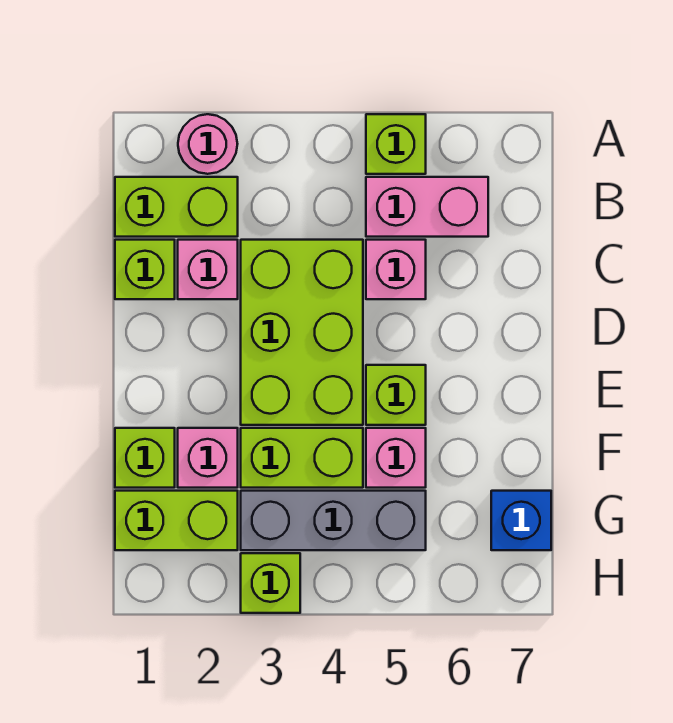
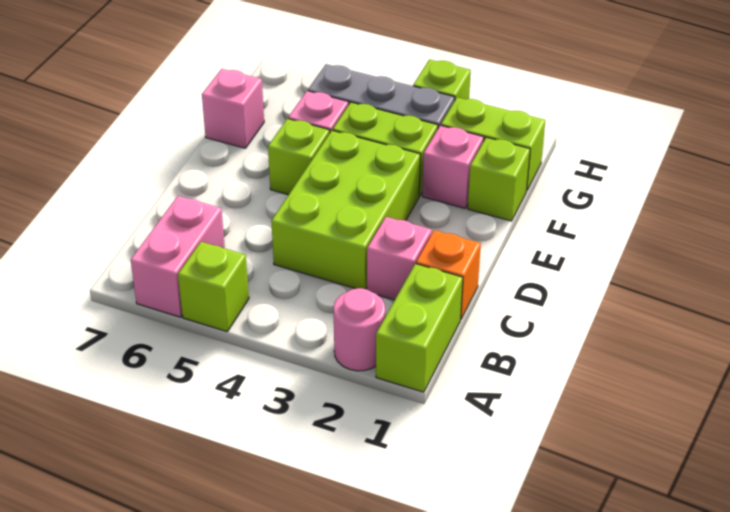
lime 1x2 brick [115,177,238,237] -> lime 1x2 brick turned to [376,264,463,392]
pink 1x2 brick [366,177,488,237] -> pink 1x2 brick turned to [131,196,225,317]
lime 1x1 brick [115,240,175,299] -> orange 1x1 brick [416,230,481,319]
pink 1x1 brick [366,240,426,299] -> pink 1x1 brick moved to [202,69,264,148]
blue 1x1 brick [491,491,551,550] -> none

